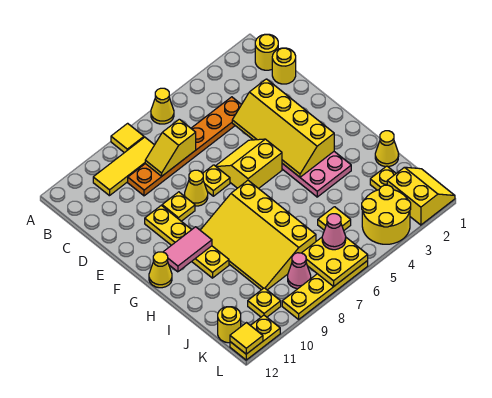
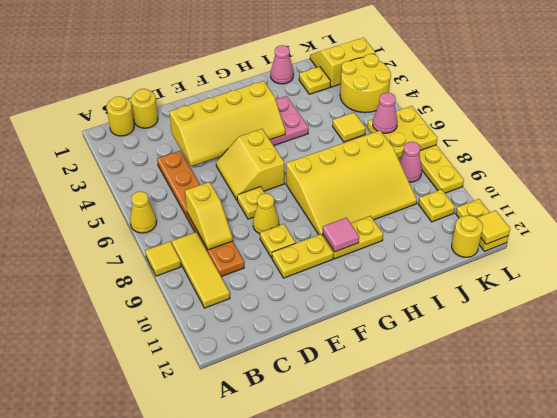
pink 1x2 tile [164,227,212,272] -> pink 1x1 tile [322,218,359,252]
yellow 1x1 cone [149,252,172,288] -> none
yellow 1x1 cone [375,131,399,167] -> pink 1x1 cone [271,45,294,84]

